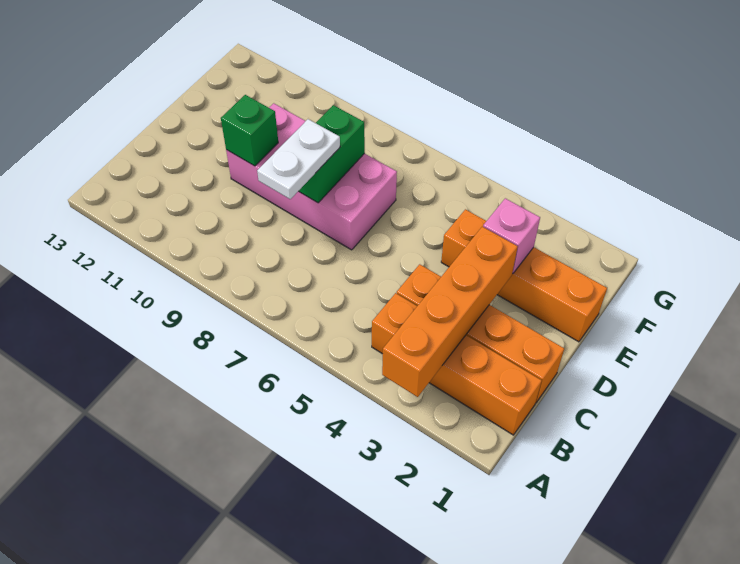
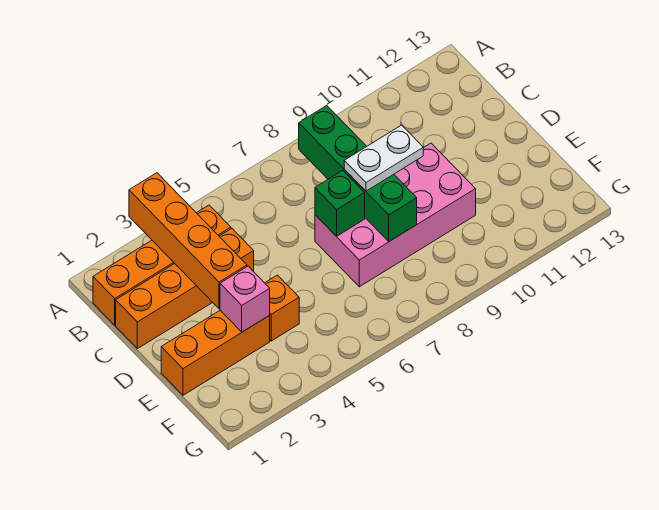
white 1x2 plate [257,119,340,199] -> white 1x2 plate turned to [344,125,423,191]
green 1x2 brick [299,105,365,203] -> green 1x4 brick [299,106,417,241]
green 1x1 brick [221,95,278,166] -> green 1x1 brick moved to [315,171,365,236]

